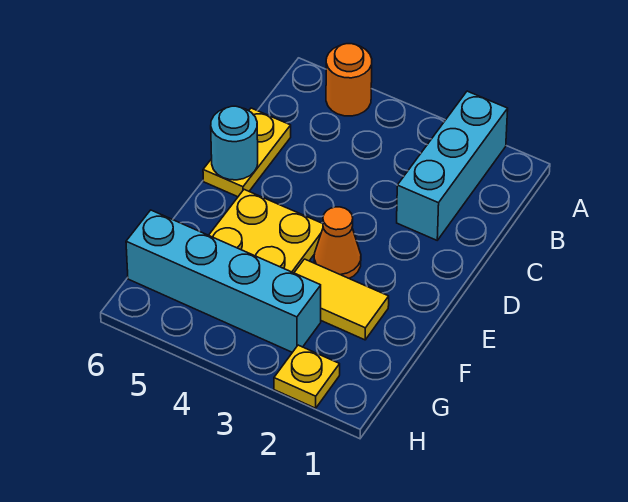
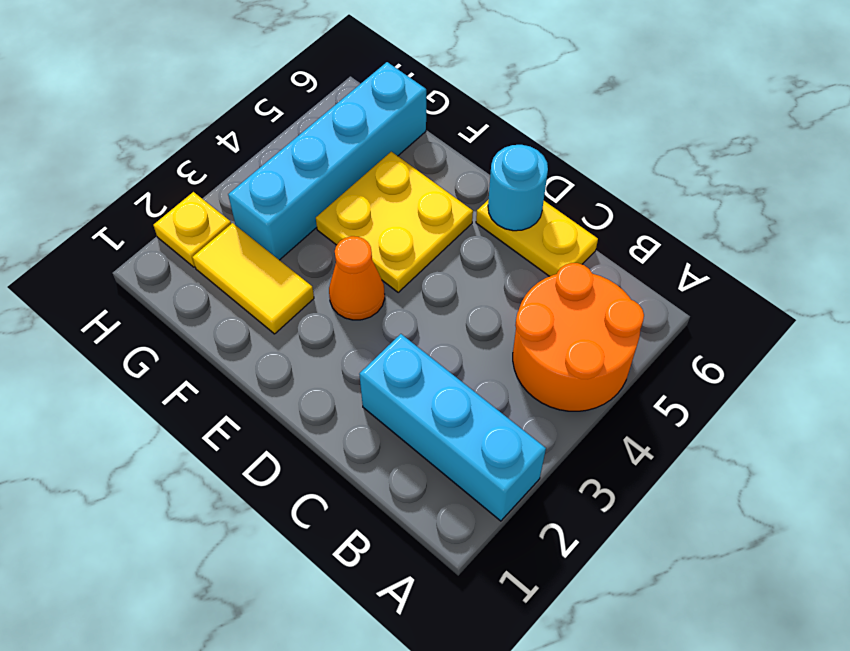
orange 1x1 round brick [326,44,372,116] -> orange 2x2 round brick [513,263,644,411]
yellow 1x2 tile [294,259,389,340] -> yellow 1x2 tile turned to [192,223,314,334]

